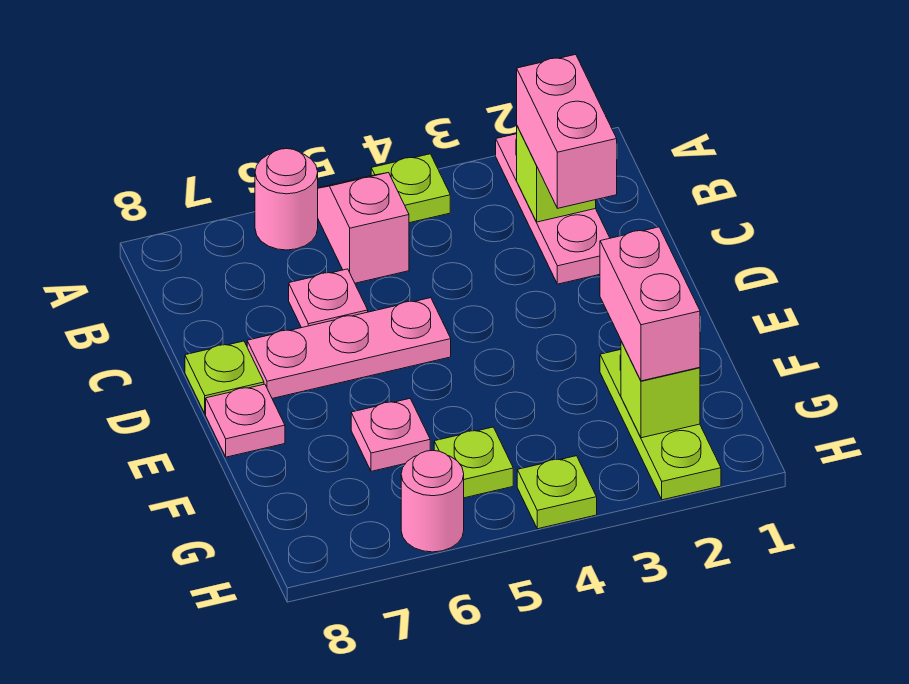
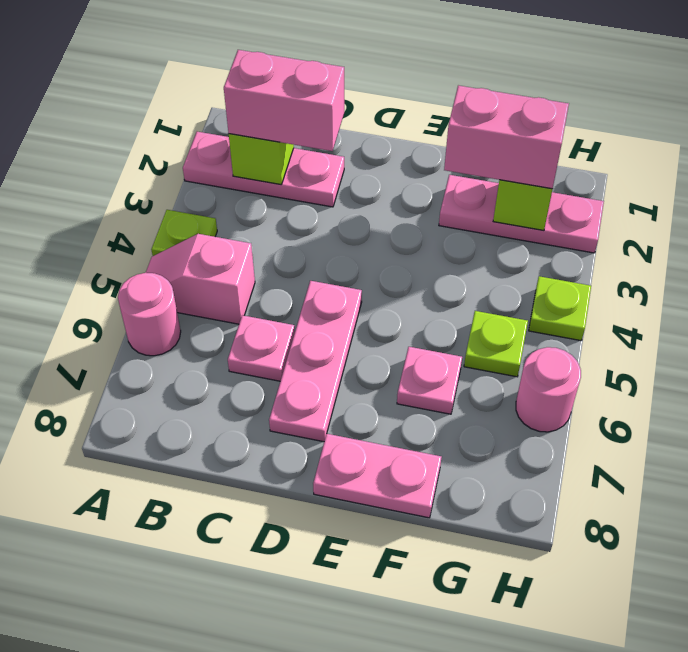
lime 1x1 plate [185,341,264,414] -> none
pink 1x1 plate [206,384,285,457] -> pink 1x2 plate [313,434,441,518]
lime 1x3 plate [600,350,721,500] -> pink 1x3 plate [439,175,604,253]

